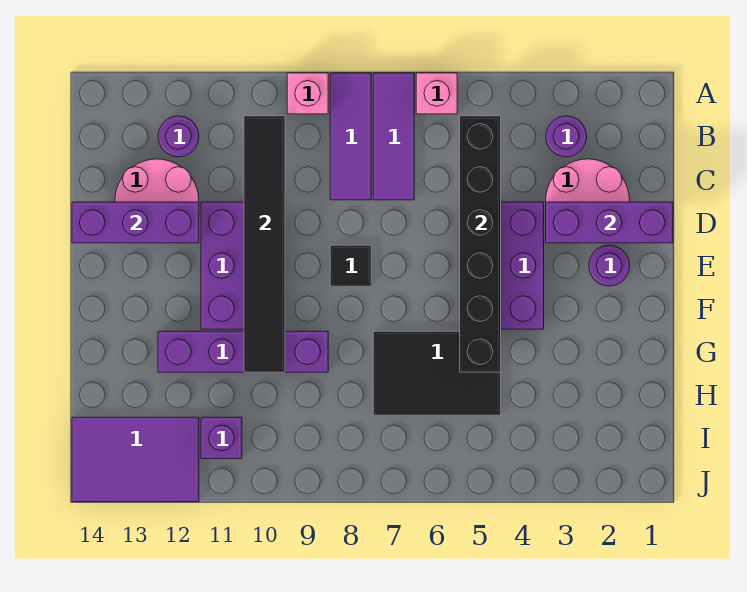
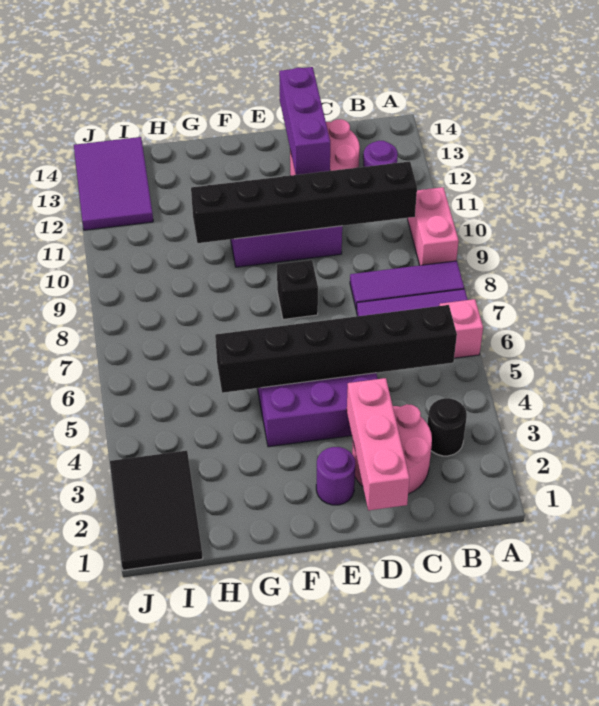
pink 1x1 brick [287,73,328,114] -> pink 1x2 brick [408,187,459,265]
purple 1x1 round brick [546,116,587,157] -> black 1x1 round brick [428,398,467,456]
black 1x6 tile [244,116,285,372] -> black 1x6 brick [191,161,417,243]
purple 1x3 brick [546,202,673,243] -> pink 1x3 brick [347,378,410,510]
black 1x1 tile [330,245,371,286] -> black 1x1 brick [277,260,318,319]
black 2x3 tile [373,331,501,415] -> black 2x3 tile moved to [110,451,203,570]
purple 1x4 brick [158,331,328,372] -> none
purple 1x1 brick [201,417,242,459] -> none

